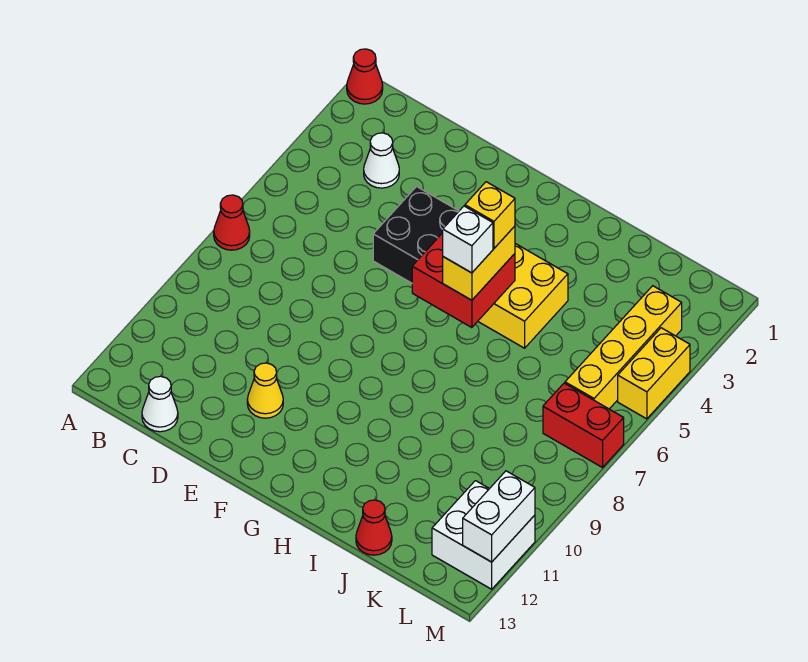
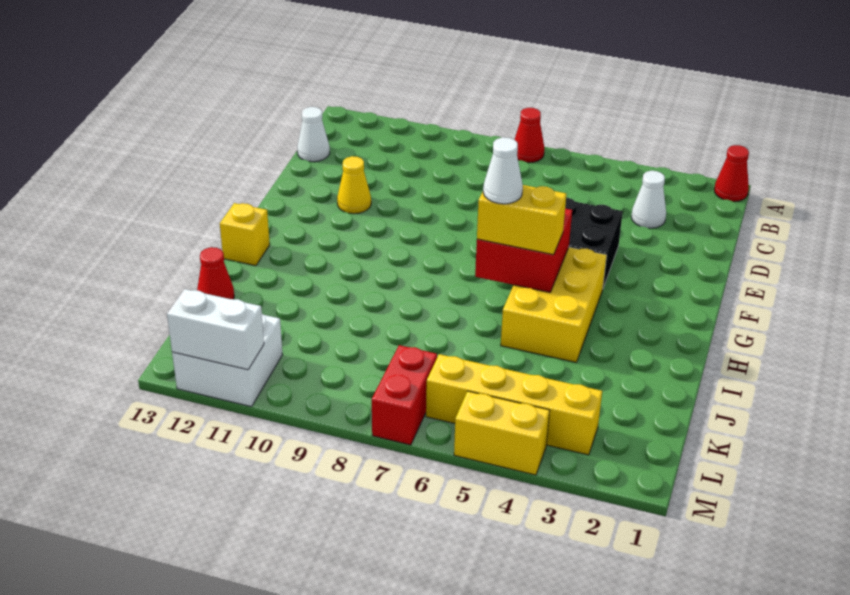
yellow 1x1 brick [465,182,515,248] -> yellow 1x1 brick moved to [220,203,270,266]
white 1x1 brick [443,206,493,273] -> white 1x1 cone [483,137,523,204]

